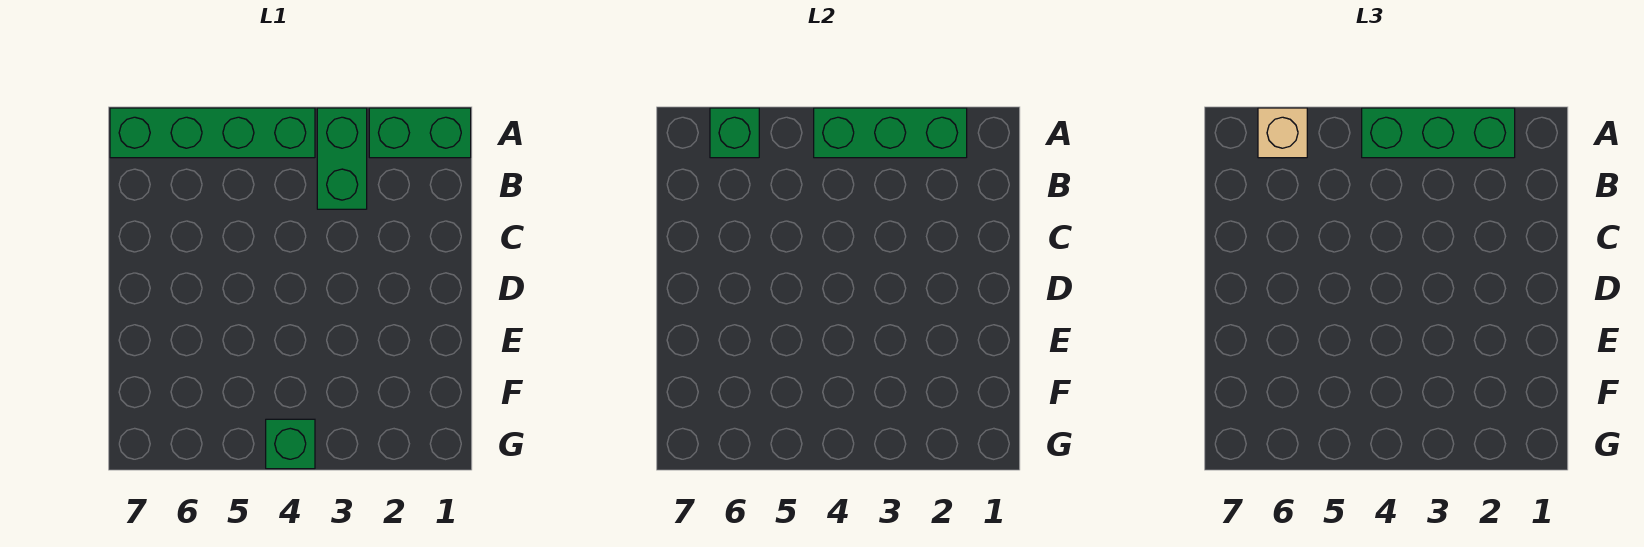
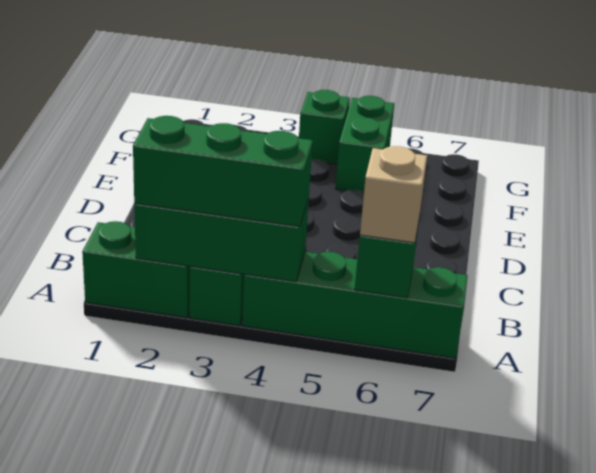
none -> green 1x2 brick [335,96,394,192]

